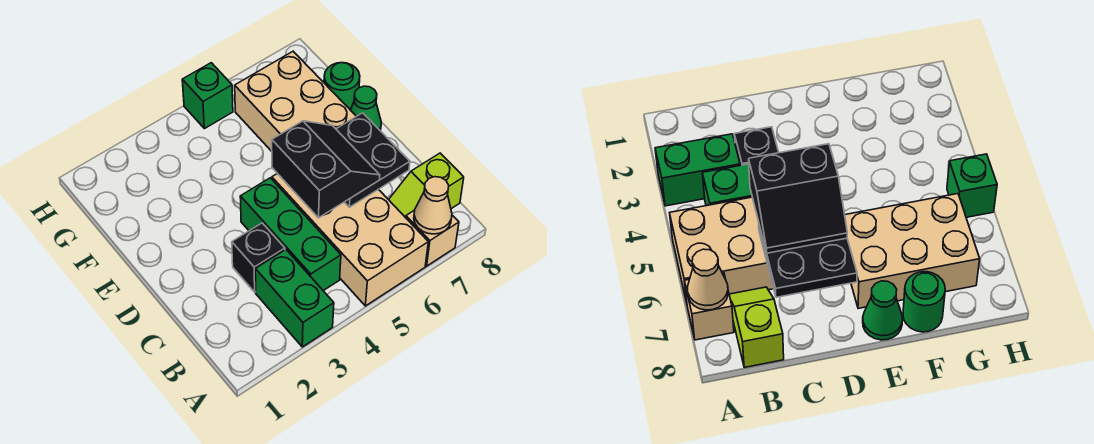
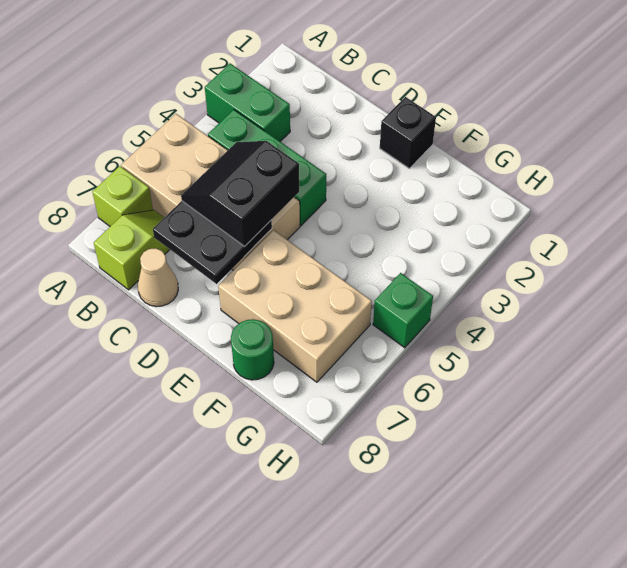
tan 1x1 brick [406,210,459,266] -> lime 1x1 brick [92,166,153,226]
tan 1x1 cone [414,177,452,234] -> tan 1x1 cone moved to [138,248,178,307]
black 1x1 brick [232,223,285,292] -> black 1x1 brick moved to [380,97,436,168]
black 2x2 slope [272,121,380,218] -> black 2x2 slope turned to [181,141,299,246]
green 1x1 cone [351,86,381,131] -> none

